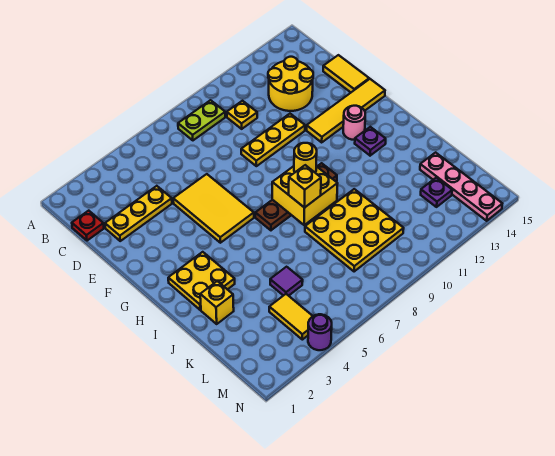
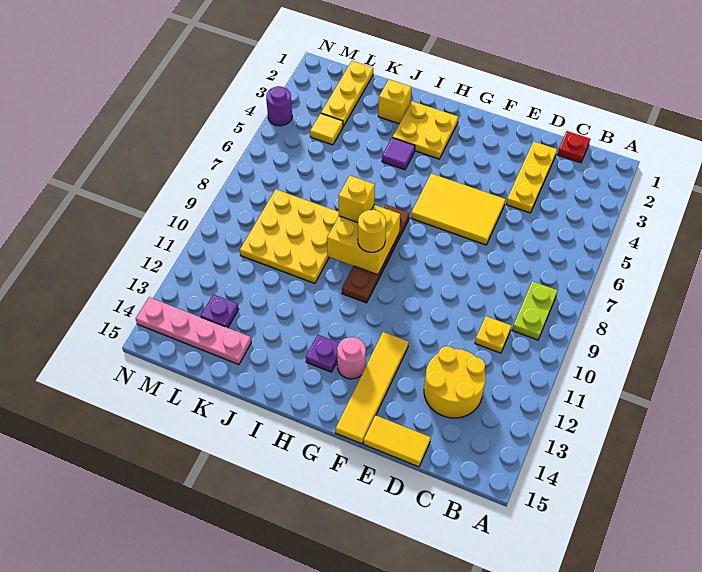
yellow 1x3 plate [241,114,305,166] -> yellow 1x3 plate moved to [321,61,373,126]
purple 1x1 tile [270,267,303,296] -> purple 1x1 tile moved to [382,138,415,170]
yellow 1x2 tile [269,294,313,340] -> yellow 1x1 tile [310,113,343,145]

